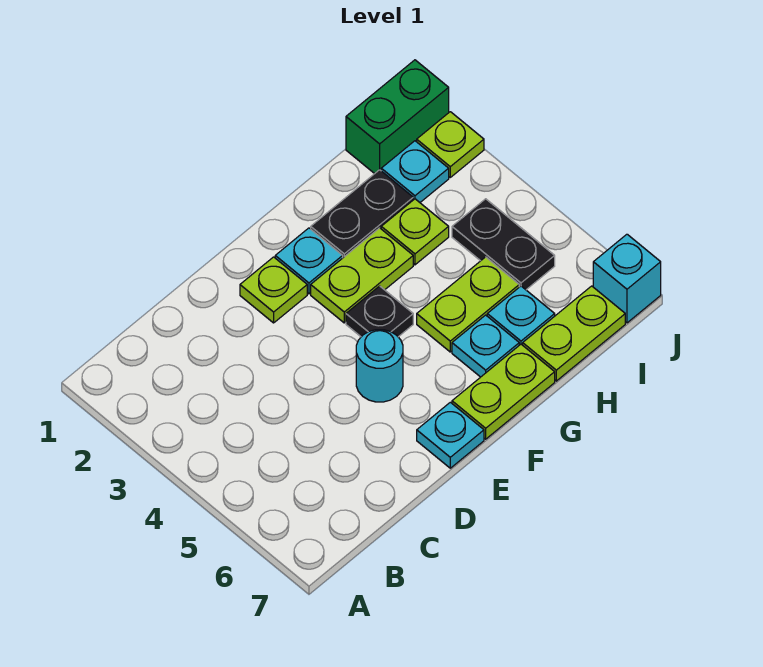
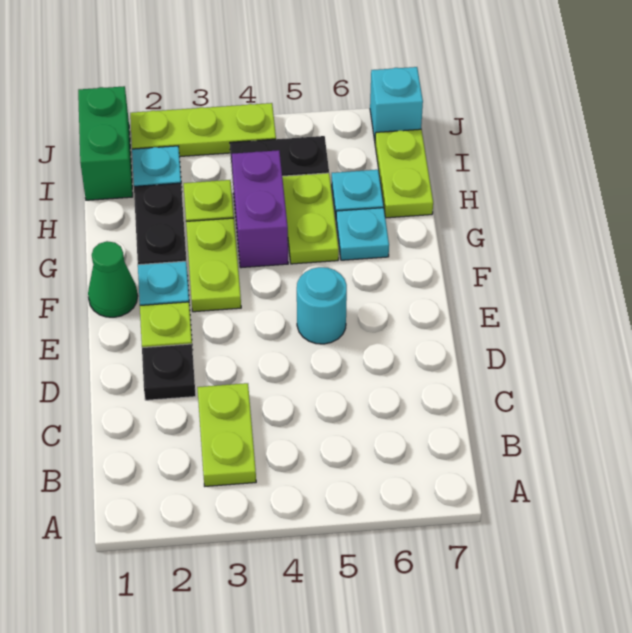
cyan 1x1 plate [417,402,484,468] -> none
none -> green 1x1 cone [88,241,138,317]
black 1x1 plate [346,286,413,337] -> black 1x1 plate moved to [142,344,196,400]
lime 1x2 plate [452,344,555,439] -> lime 1x2 plate moved to [197,383,256,486]
none -> purple 1x2 brick [232,150,288,268]
lime 1x1 plate [417,112,484,177] -> lime 1x3 plate [130,103,276,157]

